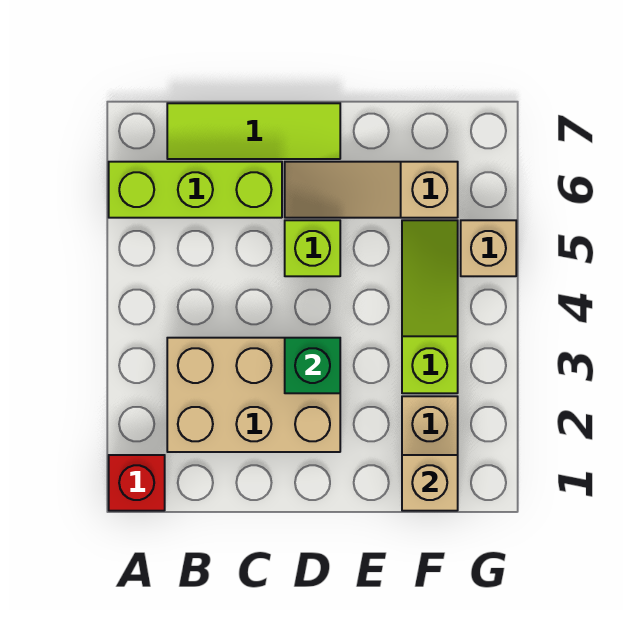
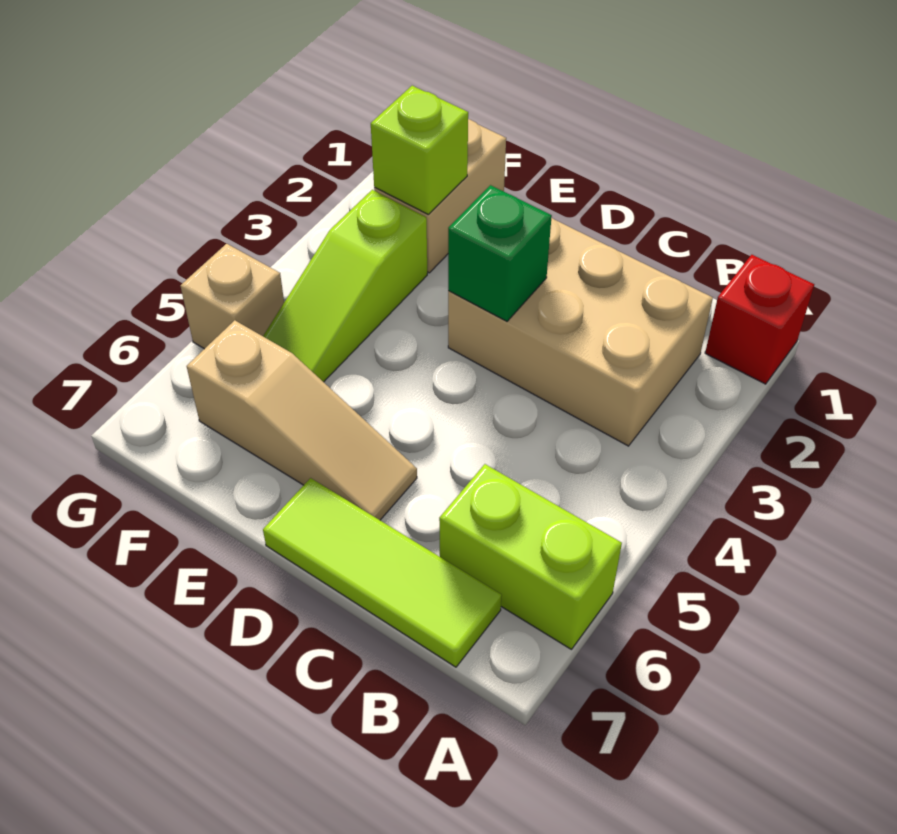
lime 1x3 brick [109,162,282,218] -> lime 1x2 brick [439,464,622,649]
lime 1x1 brick [285,220,340,276] -> lime 1x1 brick moved to [371,86,468,214]
tan 1x1 brick [402,455,458,511] -> none

